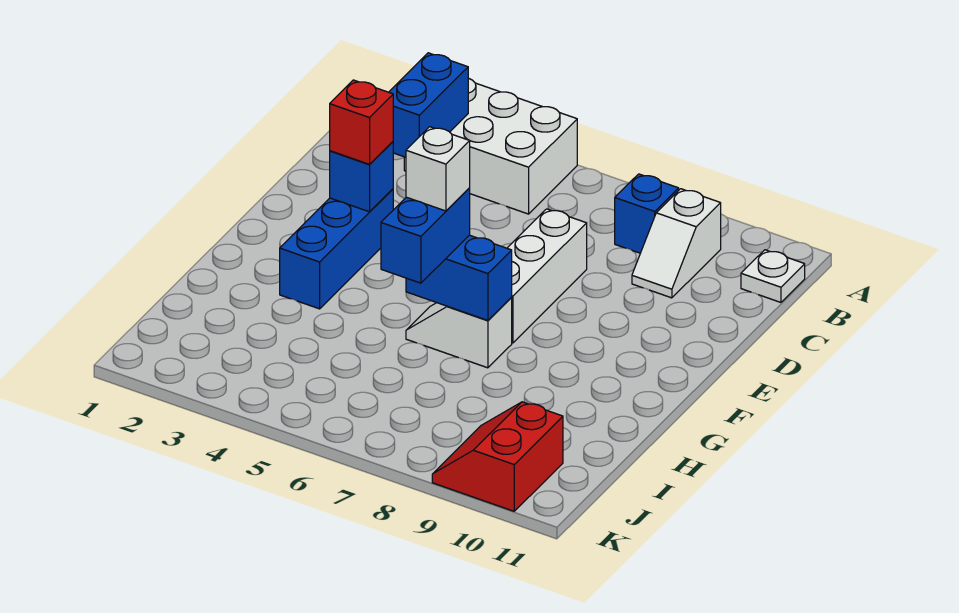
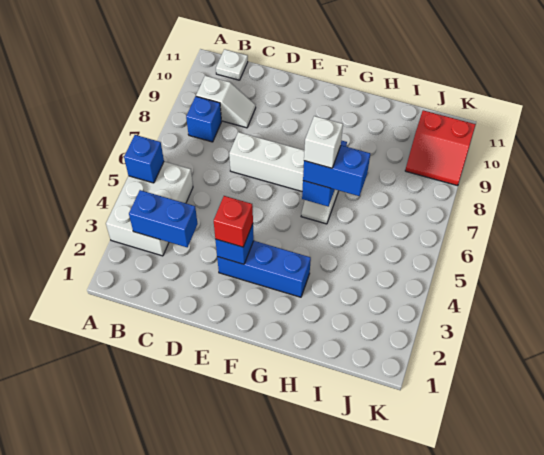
none -> blue 1x1 brick [124,135,164,183]

